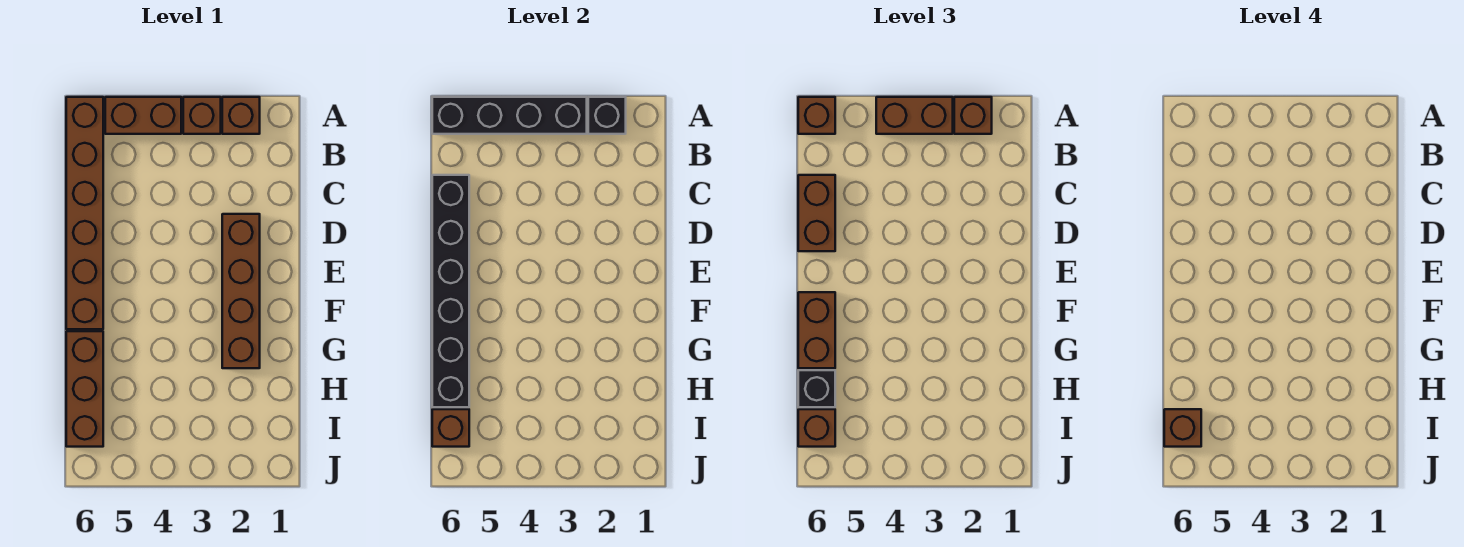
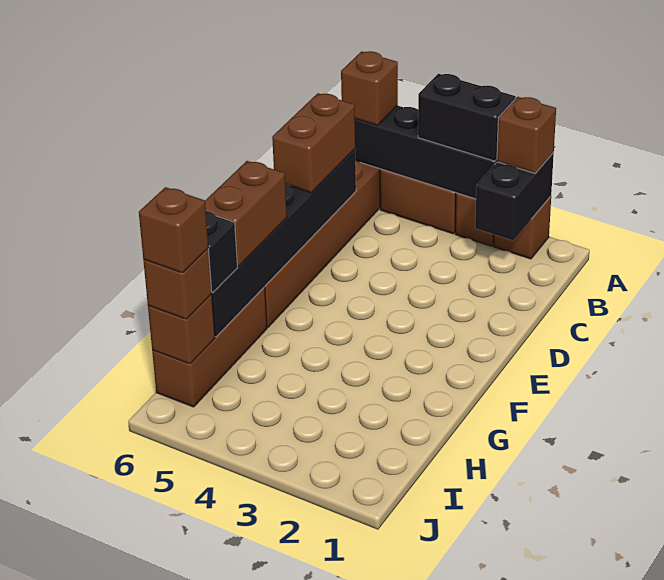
black 1x1 brick [588,97,626,134] -> black 1x2 brick [475,153,554,240]
brown 1x2 brick [876,97,953,134] -> black 1x2 brick [418,74,516,161]
brown 1x4 brick [222,214,260,368] -> none

